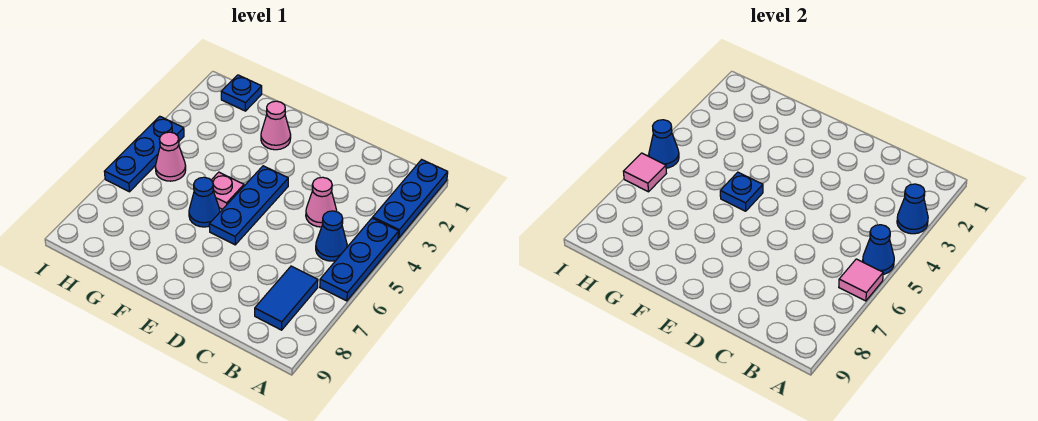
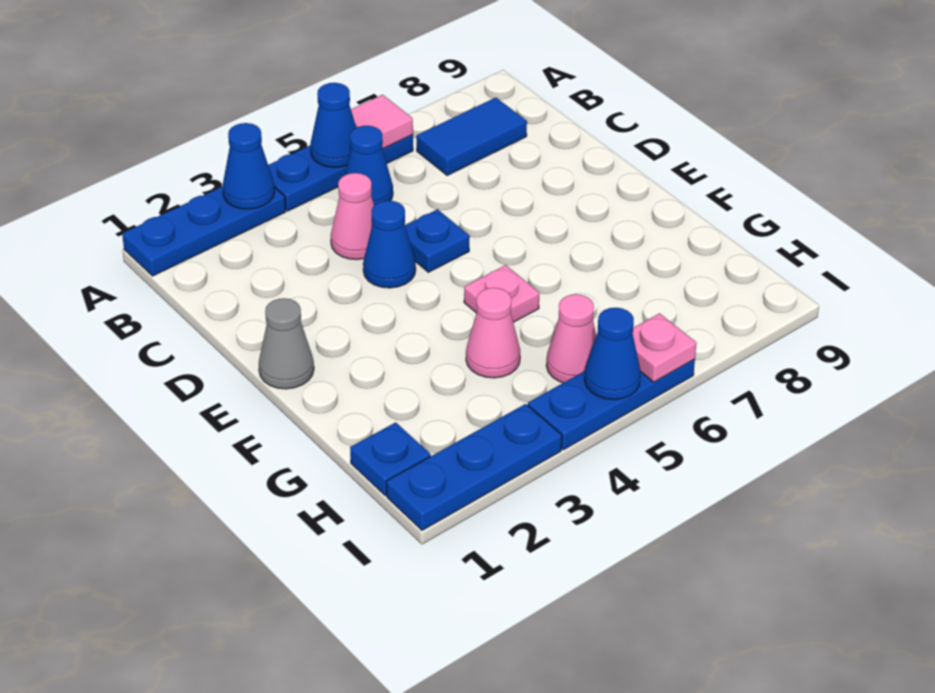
none -> grey 1x1 cone [259,298,314,389]
blue 1x3 plate [209,166,288,245] -> blue 1x3 plate moved to [386,404,562,530]
pink 1x1 cone [261,101,291,150] -> pink 1x1 cone moved to [466,288,520,378]
blue 1x1 plate [720,172,763,211] -> blue 1x1 plate moved to [405,209,470,272]
blue 1x1 cone [189,177,220,227] -> blue 1x1 cone moved to [363,201,416,288]
pink 1x1 tile [623,153,666,192] -> pink 1x1 plate [633,313,696,382]

